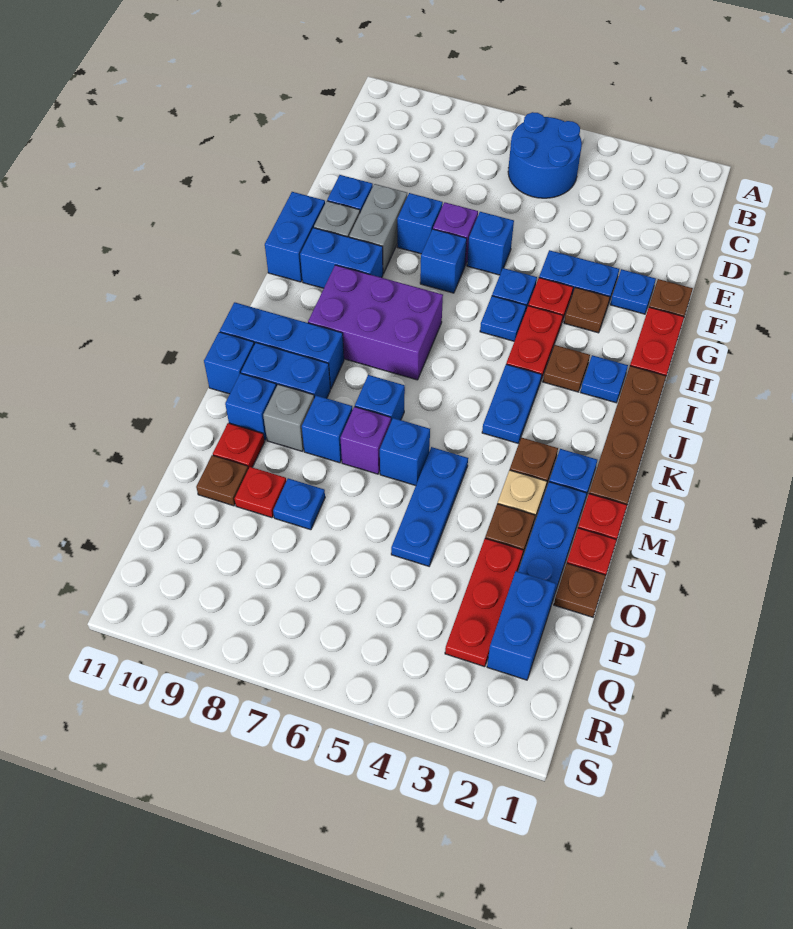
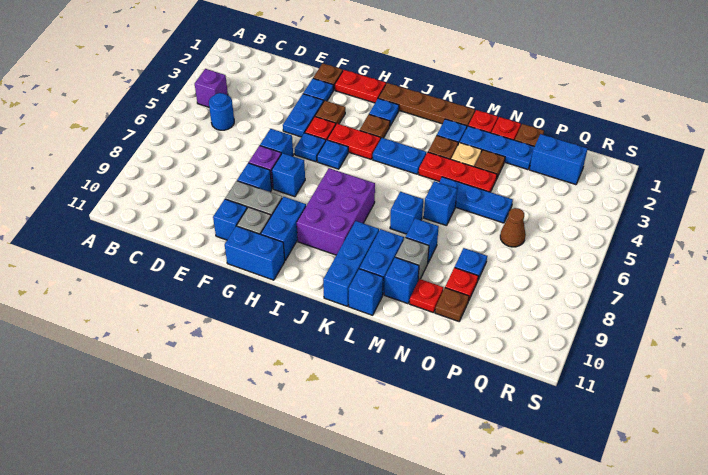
blue 2x2 round brick [508,112,582,198] -> blue 1x1 round brick [209,93,234,130]
purple 1x1 brick [340,406,391,474] -> purple 1x1 brick moved to [195,69,228,107]
red 1x3 plate [445,538,523,667] -> red 1x3 plate moved to [419,152,497,192]
none -> brown 1x1 cone [500,208,526,247]

